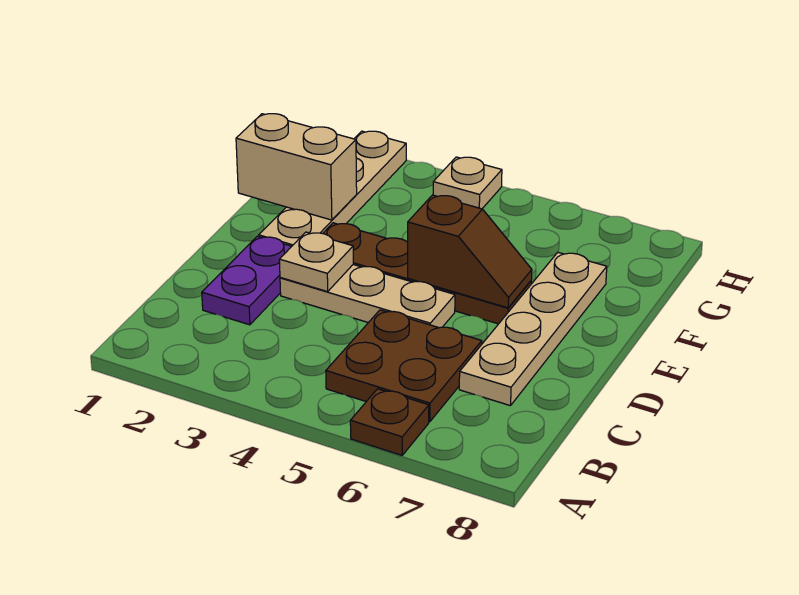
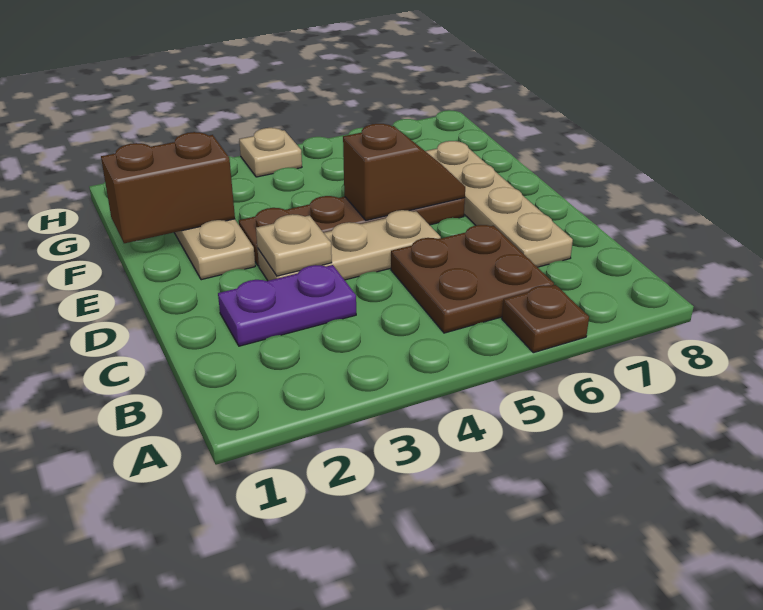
purple 1x2 plate [202,236,292,325] -> purple 1x2 plate turned to [218,265,356,346]
tan 1x2 brick [236,114,357,220] -> brown 1x2 brick [101,132,235,243]

